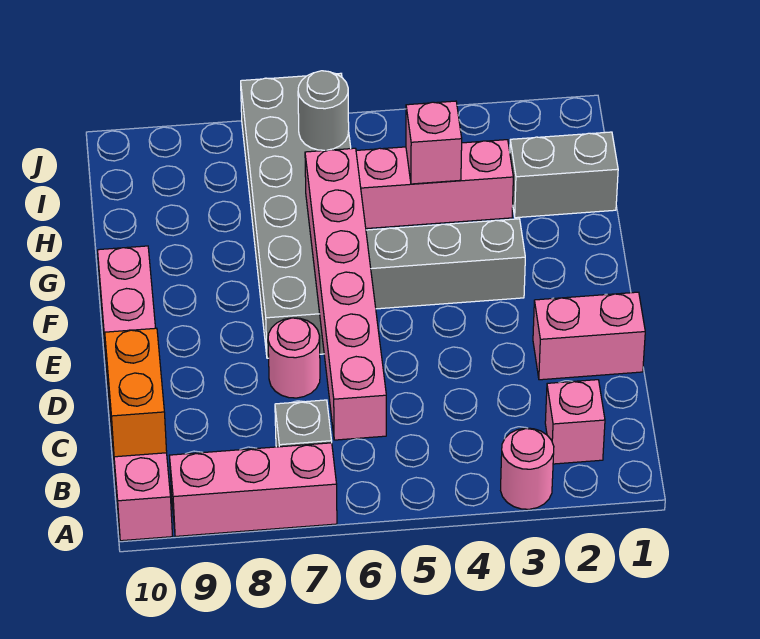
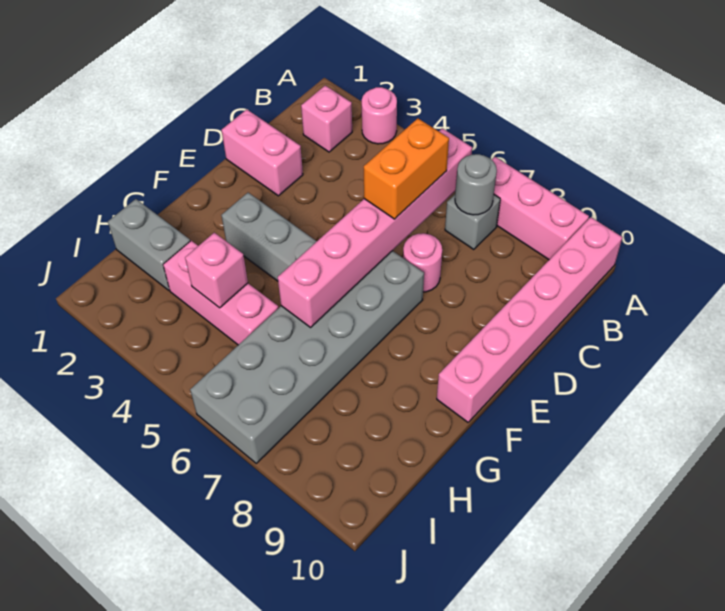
orange 1x2 brick [105,328,167,457] -> orange 1x2 brick moved to [364,118,449,219]
grey 1x1 round brick [298,71,349,150] -> grey 1x1 round brick moved to [455,154,497,215]

